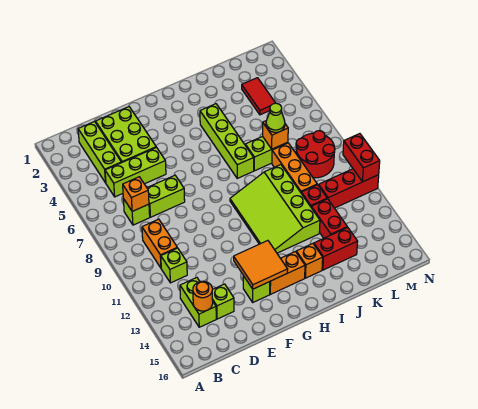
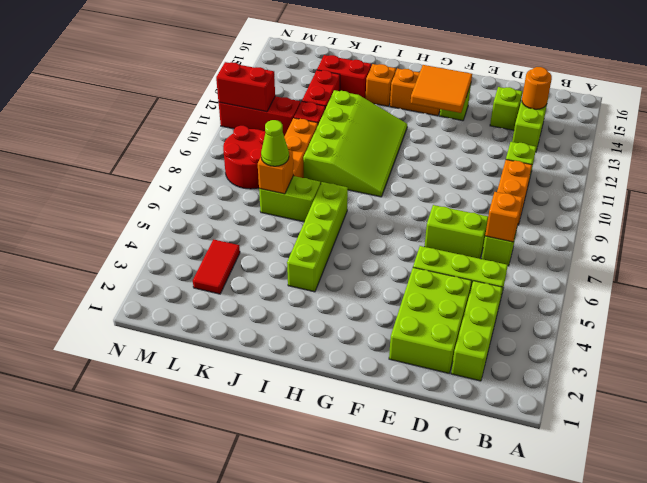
red 1x2 brick [343,134,380,182] -> red 1x2 brick turned to [216,62,275,112]

